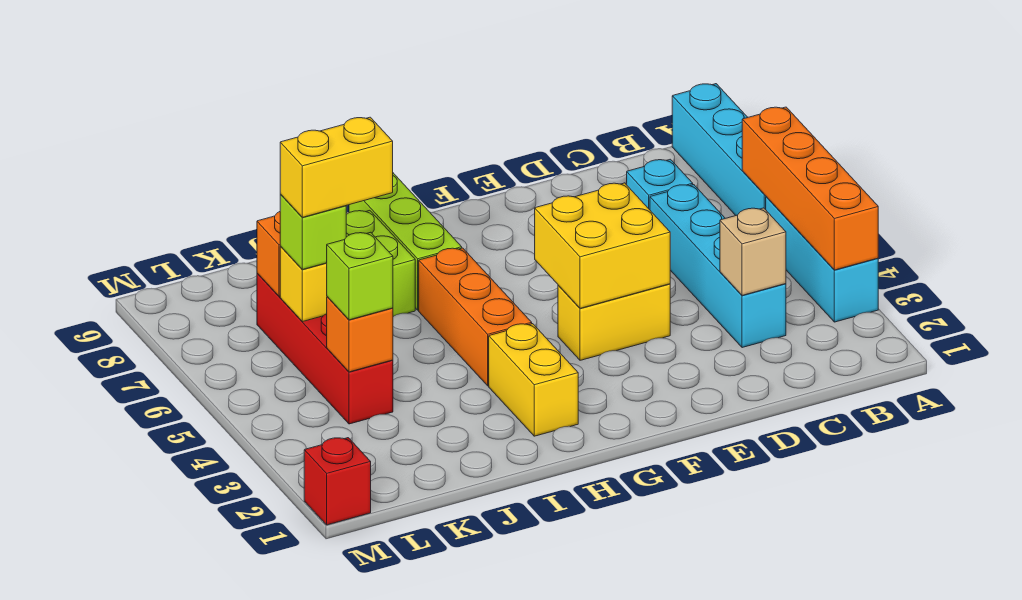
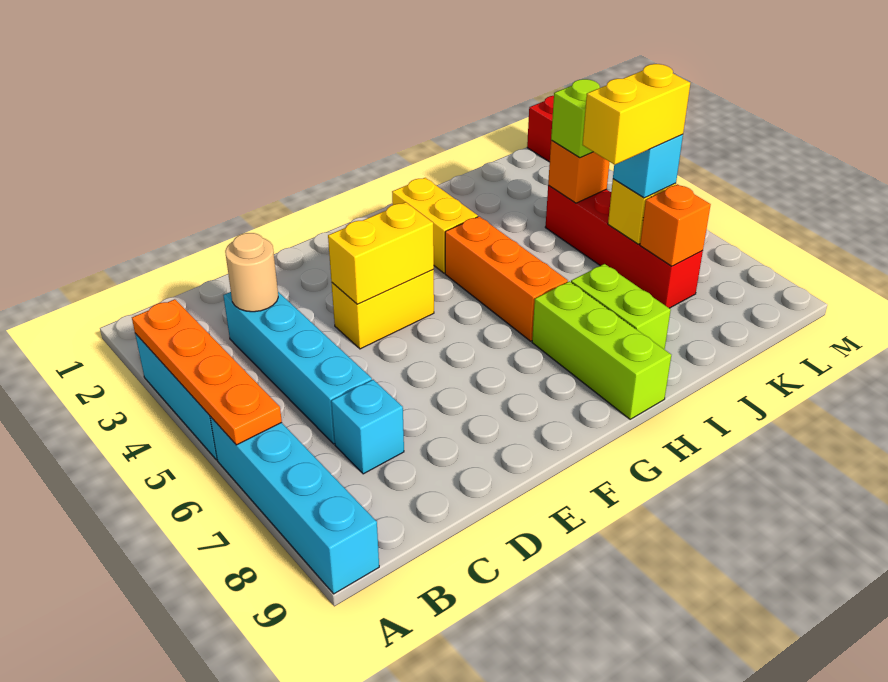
orange 1x4 brick [742,107,878,270] -> orange 1x4 plate [132,299,282,445]
tan 1x1 brick [720,208,786,295] -> tan 1x1 round brick [225,233,278,312]
yellow 2x2 brick [535,183,670,308] -> yellow 1x2 brick [328,202,434,304]
lime 1x1 brick [280,194,346,269] -> cyan 1x1 brick [613,134,683,198]

